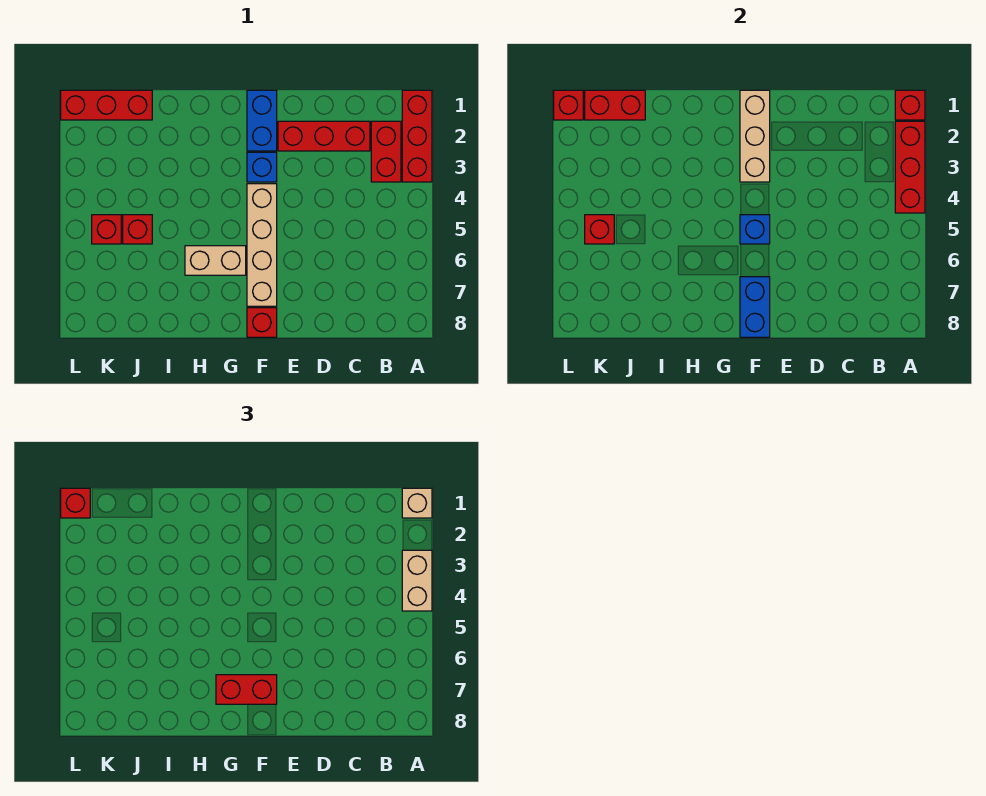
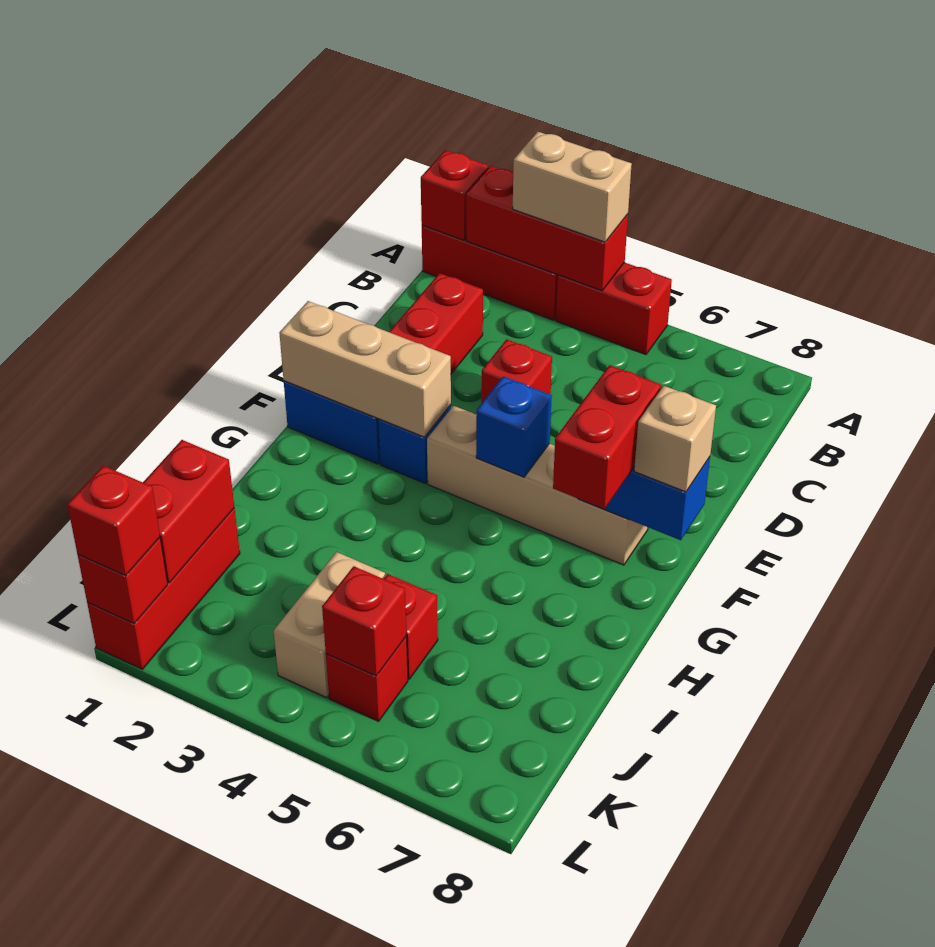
tan 1x1 brick [402,488,432,518] -> tan 1x1 brick moved to [634,386,716,492]
red 1x2 brick [371,121,401,182] -> red 1x2 brick moved to [556,262,672,355]
red 1x1 brick [247,308,277,337] -> red 1x1 brick moved to [481,339,552,404]
tan 1x2 brick [185,246,246,275] -> tan 1x2 brick moved to [274,552,385,698]

